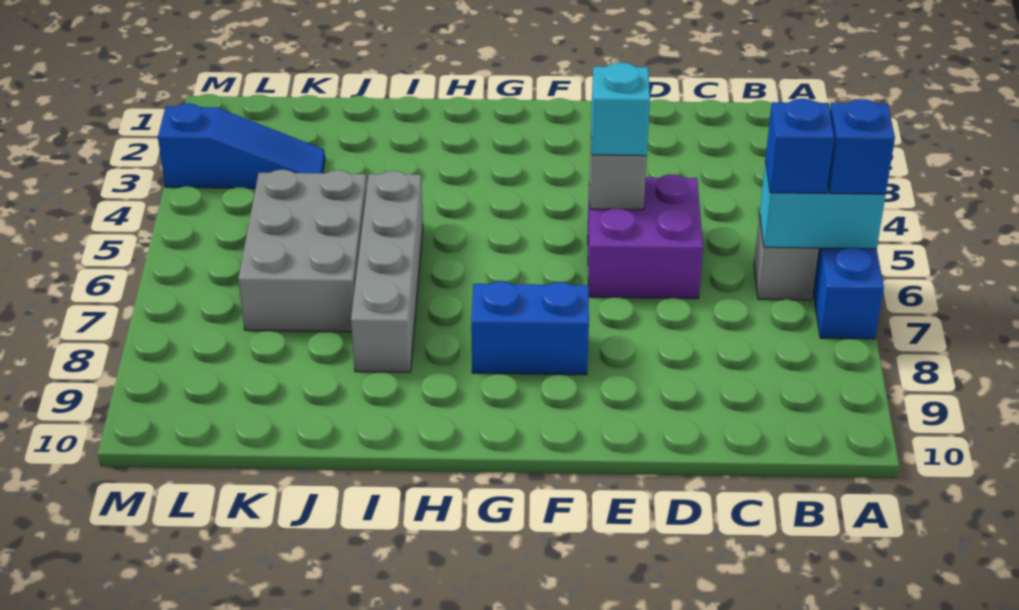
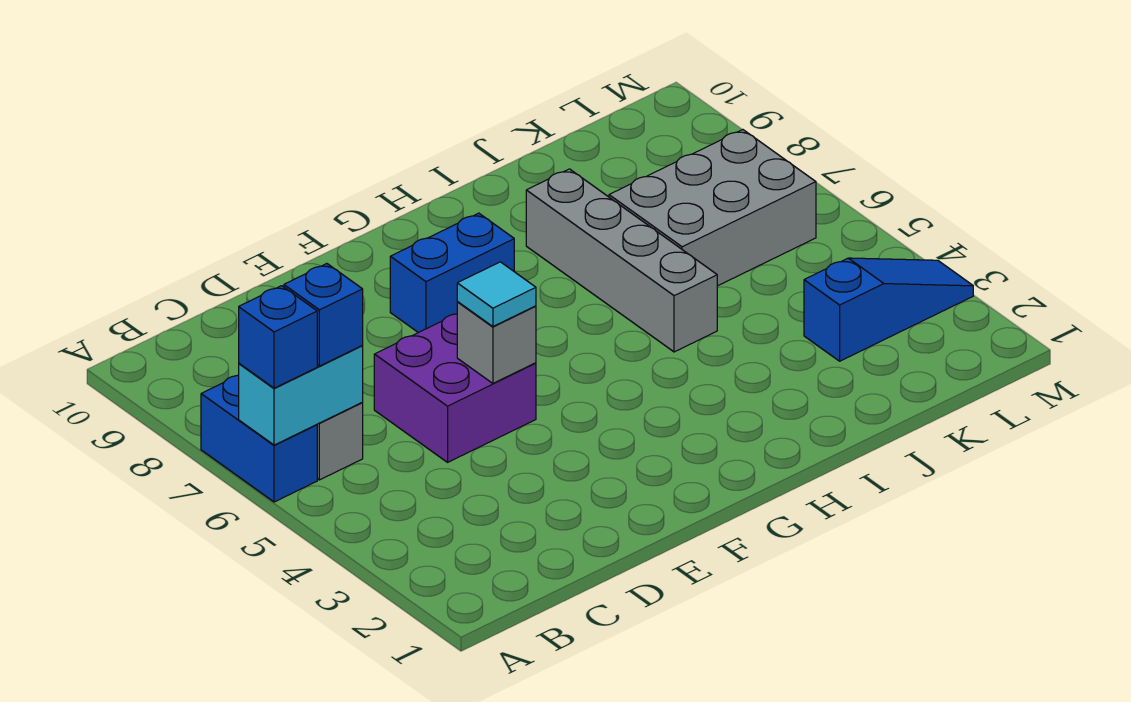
cyan 1x1 brick [591,63,650,156] -> cyan 1x1 tile [457,262,536,327]
grey 2x3 brick [238,170,367,332] -> grey 2x3 brick turned to [609,130,816,286]
blue 1x3 slope [158,103,325,188] -> blue 1x3 slope turned to [804,258,973,361]

